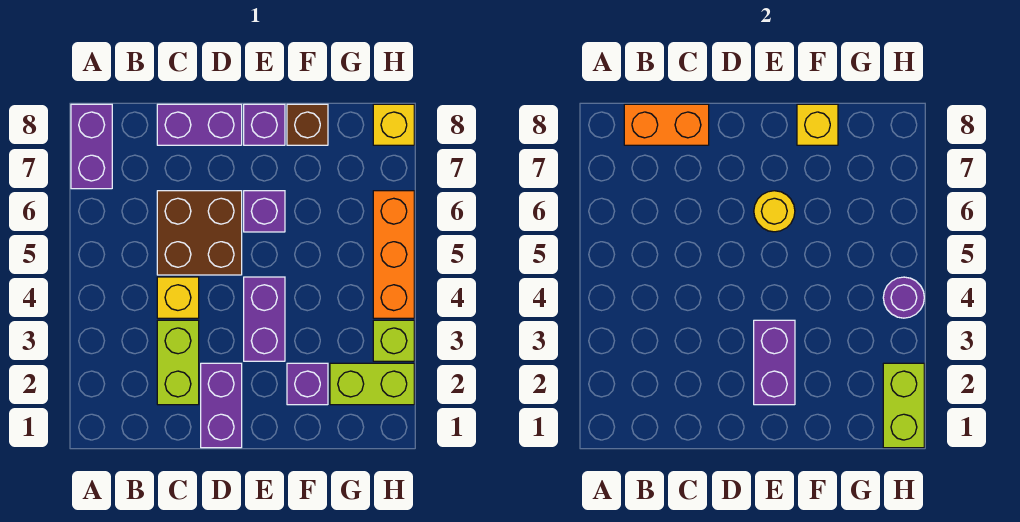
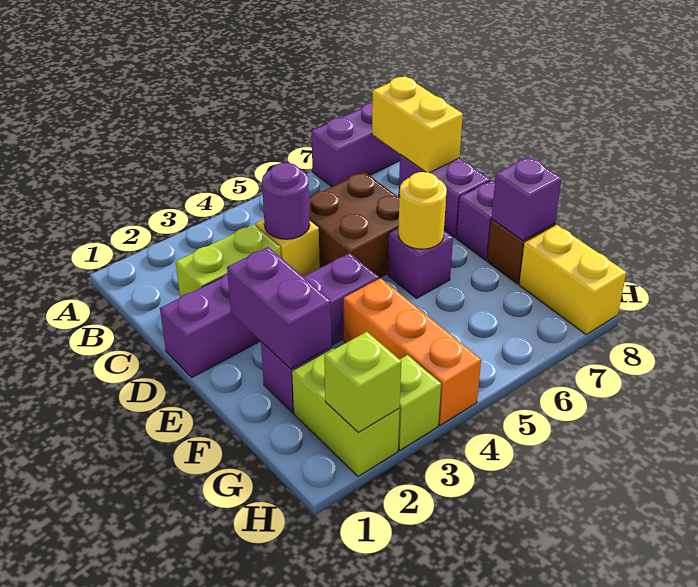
orange 1x2 brick [624,104,709,145] -> yellow 1x2 brick [372,76,463,173]
purple 1x2 brick [754,320,795,405] -> purple 1x2 brick turned to [227,247,331,369]
yellow 1x1 brick [797,104,838,145] -> purple 1x1 brick [491,157,562,241]
lime 1x2 brick [883,363,924,448] -> lime 1x1 brick [324,332,401,432]
orange 1x3 brick [373,191,414,318] -> orange 1x3 brick turned to [344,278,481,425]
purple 1x1 round brick [883,277,924,318] -> purple 1x1 round brick moved to [262,163,310,239]
yellow 1x1 brick [373,104,414,145] -> yellow 1x2 brick [519,225,626,334]

